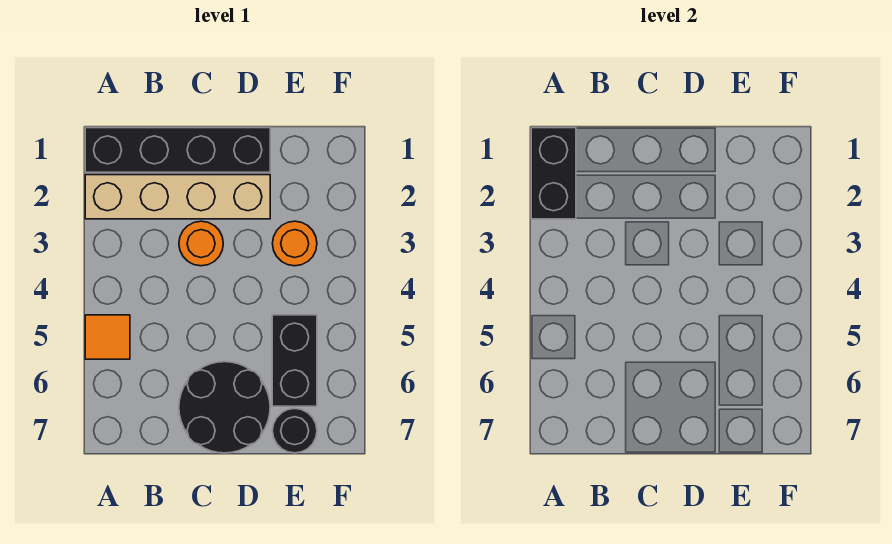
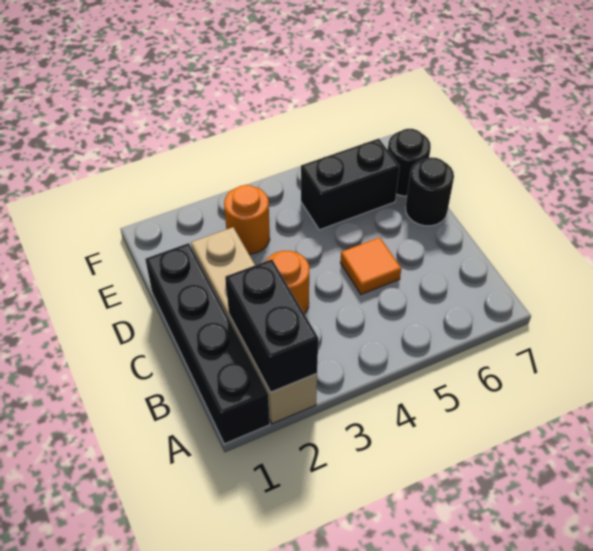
black 1x2 brick [531,128,576,219] -> black 1x2 brick turned to [225,259,318,392]
orange 1x1 tile [85,315,130,359] -> orange 1x1 tile moved to [340,237,401,294]
black 2x2 round brick [179,362,270,453] -> black 1x1 round brick [406,157,454,226]

